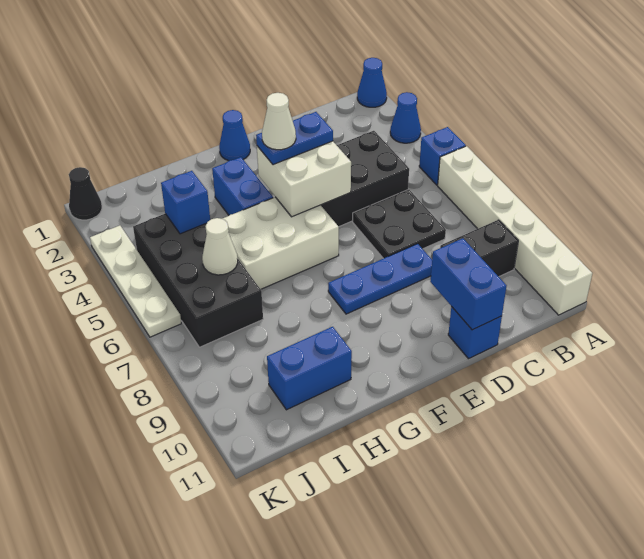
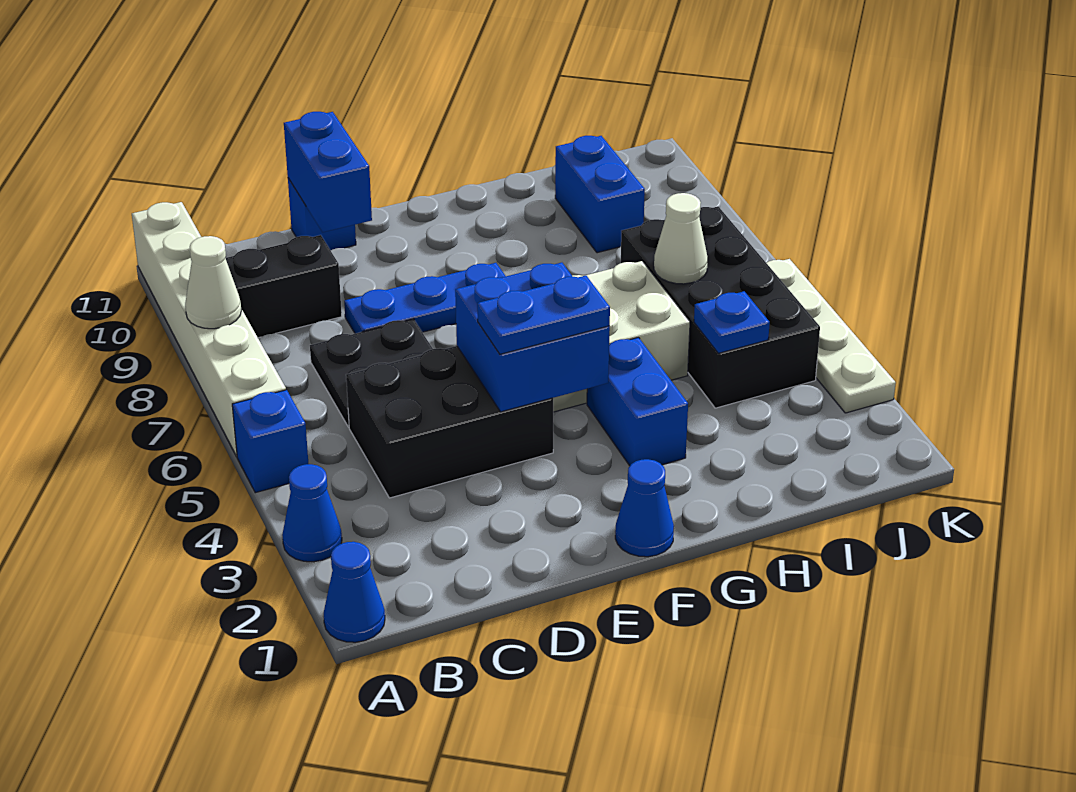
white 2x2 brick [257,141,351,217] -> blue 2x2 brick [455,263,610,412]
white 1x1 cone [262,93,296,150] -> white 1x1 cone moved to [185,236,241,329]
blue 1x2 brick [267,327,352,410] -> blue 1x2 brick turned to [555,136,645,253]
blue 1x1 brick [161,171,210,234] -> blue 1x1 plate [694,291,770,353]
black 1x1 cone [69,167,102,220] -> none

